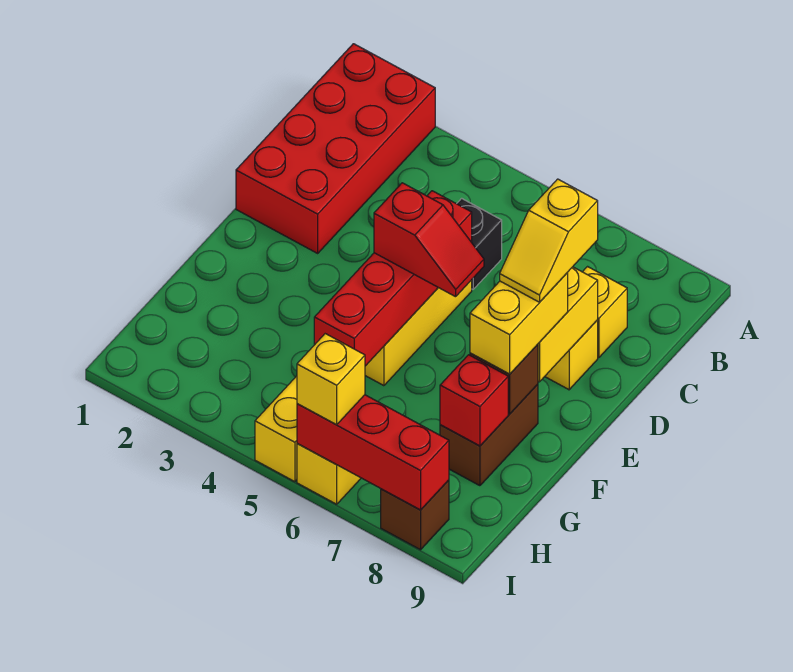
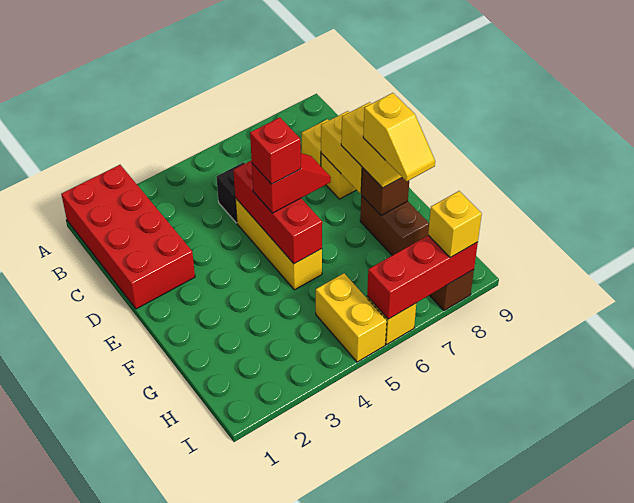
red 1x4 brick [314,191,472,366] -> red 1x3 brick [233,160,322,264]
yellow 1x2 slope [500,179,598,302] -> yellow 1x2 slope moved to [363,93,435,181]
red 1x1 brick [440,355,508,446] -> red 1x1 brick moved to [250,117,301,184]
yellow 1x1 brick [297,334,365,425] -> yellow 1x1 brick moved to [428,191,482,258]

